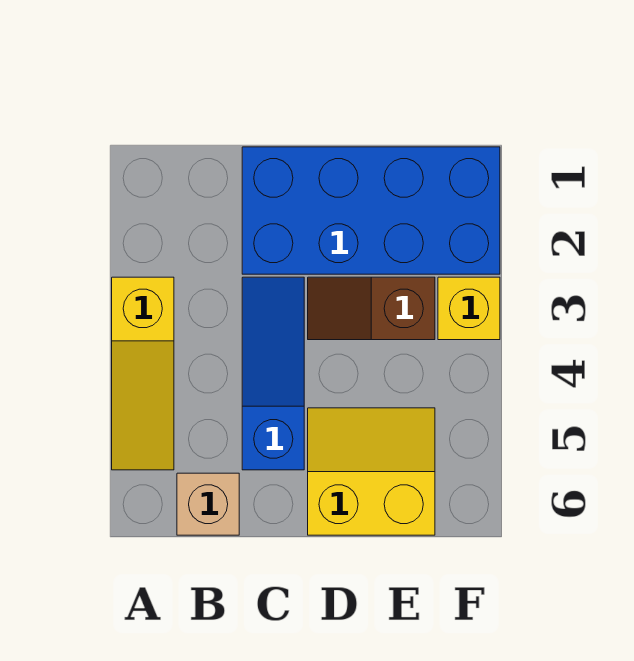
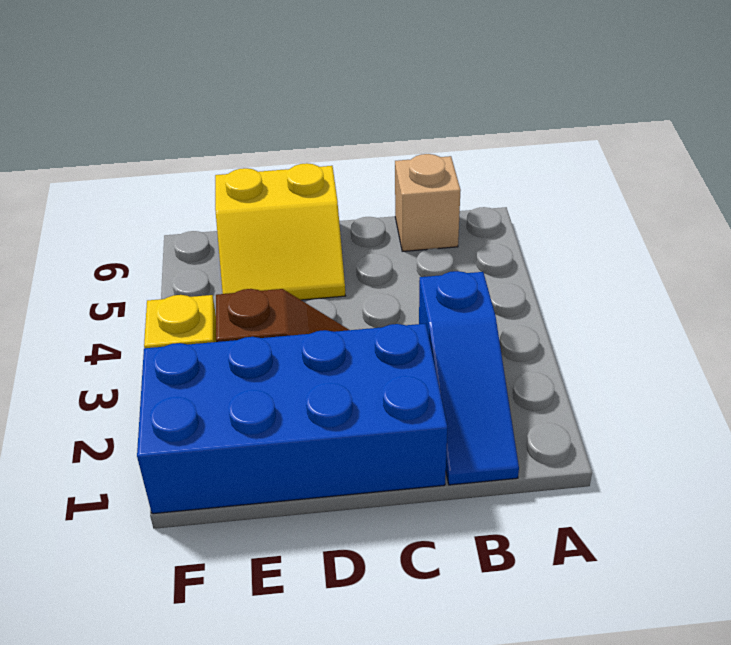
yellow 1x3 slope [112,277,174,470] -> none
blue 1x3 slope [242,277,304,470] -> blue 1x3 slope moved to [419,271,519,485]

